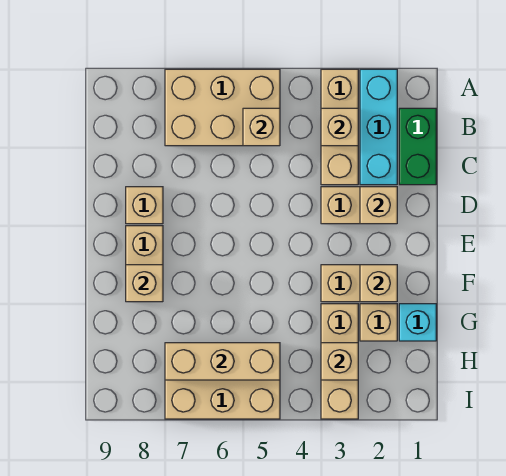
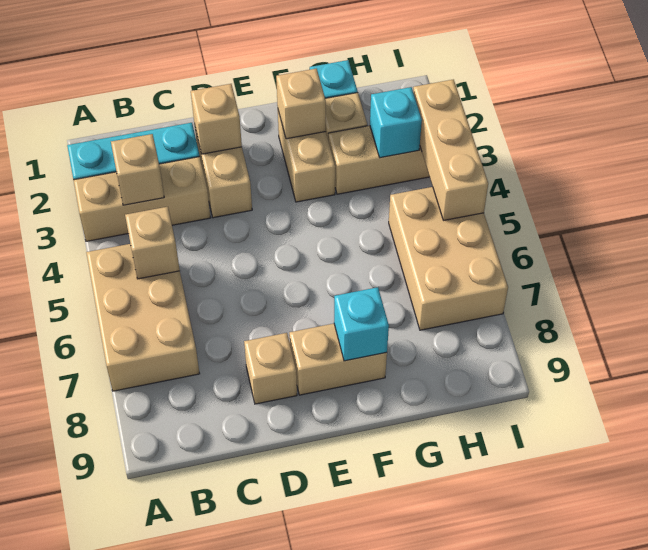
green 1x2 brick [399,108,436,185] -> none
tan 1x1 brick [126,265,163,302] -> cyan 1x1 brick [334,287,389,361]
tan 1x1 brick [321,343,358,380] -> cyan 1x1 brick [370,87,422,158]
tan 1x3 brick [165,343,280,380] -> tan 1x3 brick moved to [413,79,488,220]

